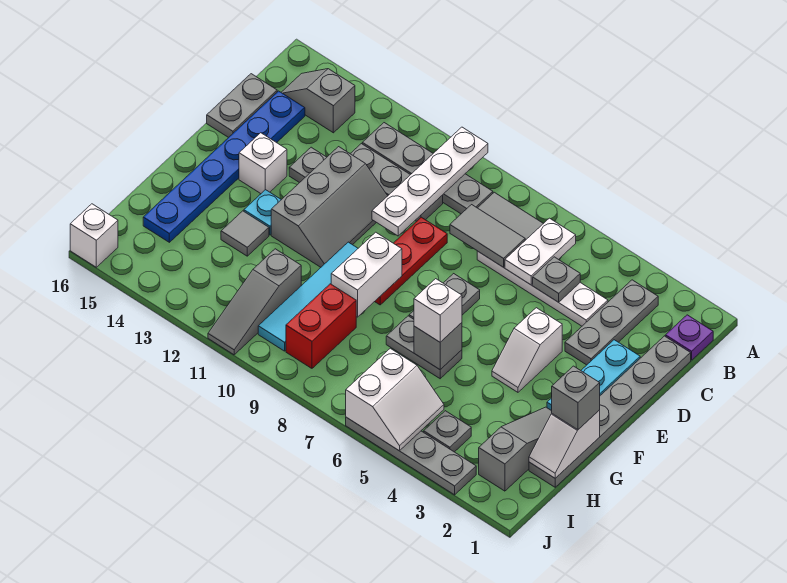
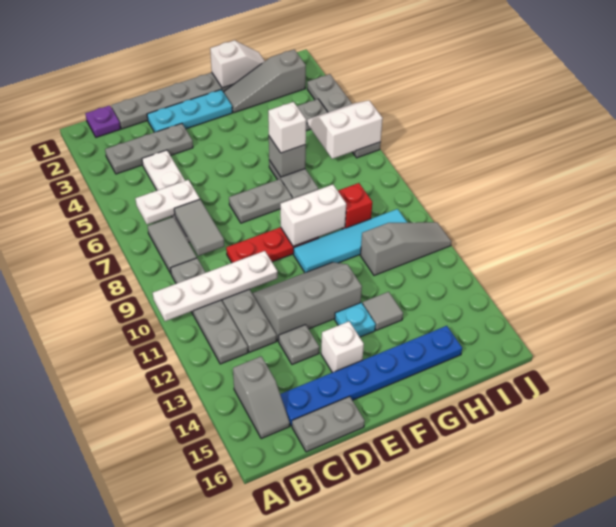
grey 1x1 plate [533,257,580,302] -> none
white 1x2 slope [492,308,562,392] -> none
grey 1x1 brick [552,366,600,430] -> none
red 1x2 brick [286,284,356,368] -> red 1x1 brick [338,183,372,229]
white 1x1 brick [70,204,118,267] -> none

